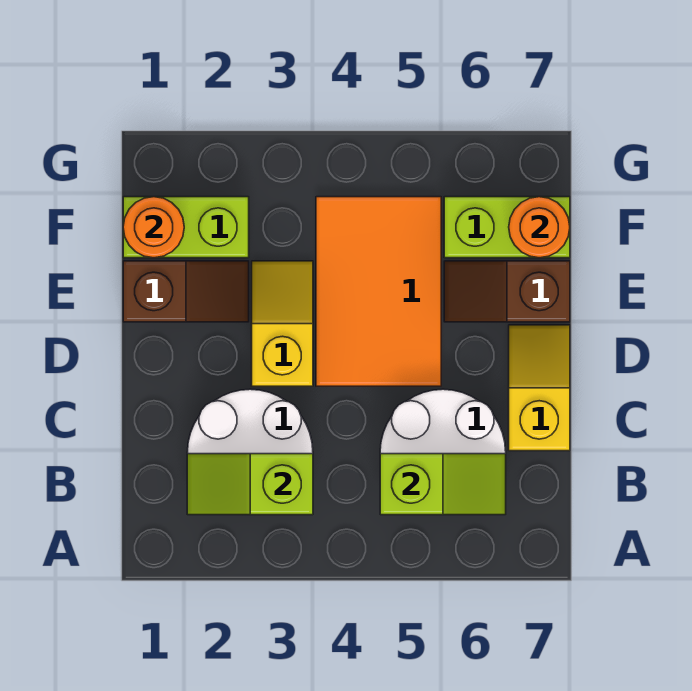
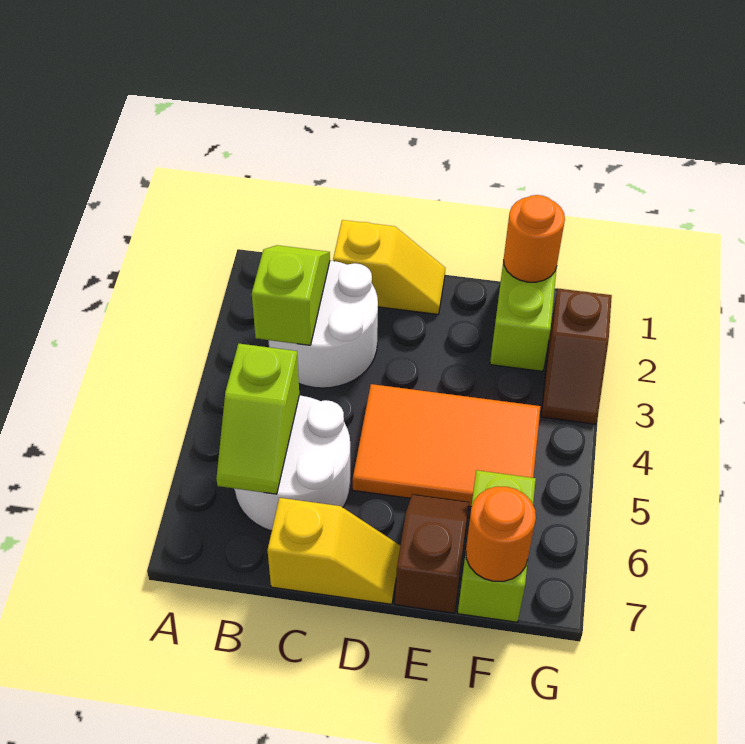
yellow 1x2 slope [252,261,313,386] -> yellow 1x2 slope moved to [333,220,445,314]
brown 1x2 slope [123,261,249,322] -> brown 1x2 slope moved to [541,288,612,424]

